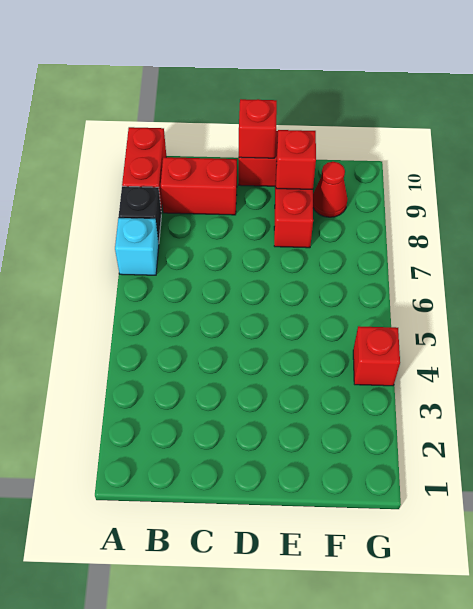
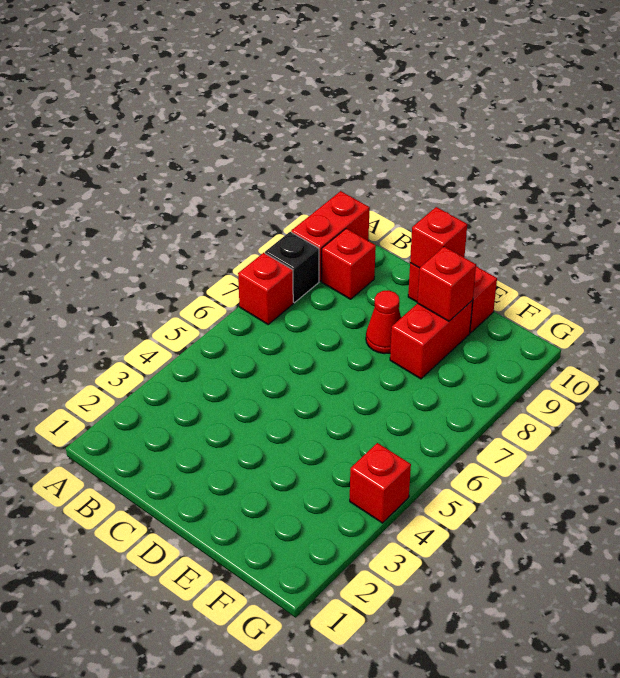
cyan 1x1 brick [115,218,159,275] -> red 1x1 brick [238,253,293,324]
red 1x2 brick [161,157,237,215] -> red 1x1 brick [322,229,376,299]
red 1x1 cone [313,162,347,217] -> red 1x1 cone moved to [366,291,401,354]

